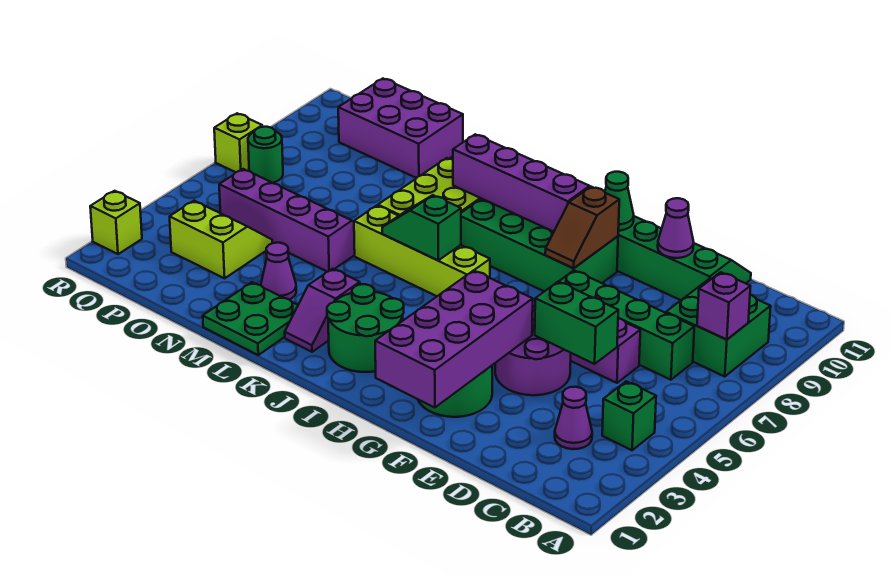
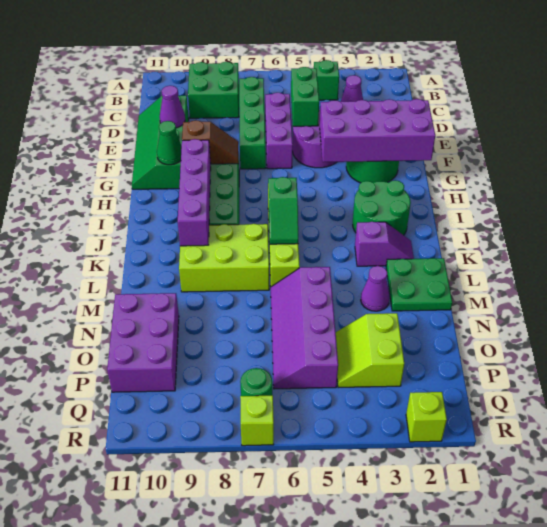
purple 1x1 brick [697,272,751,340] -> none

